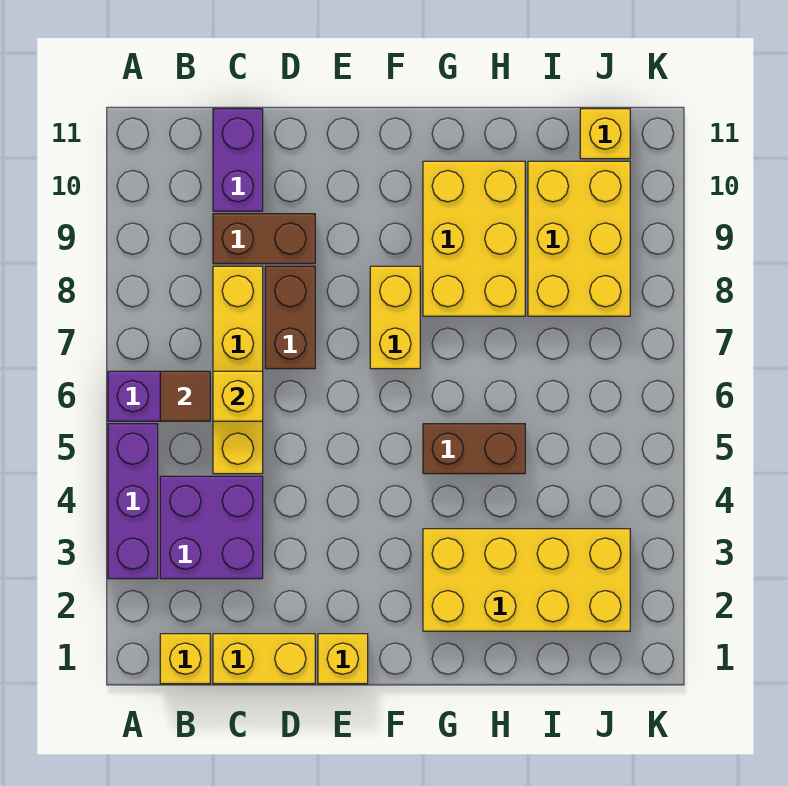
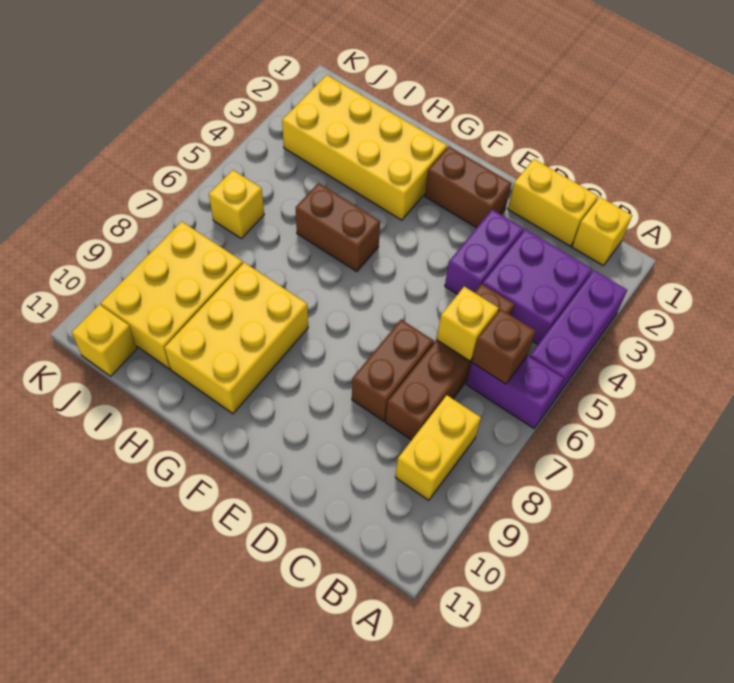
brown 1x1 tile [160,371,210,421] -> brown 1x1 brick [472,309,536,384]
yellow 1x4 brick [213,266,263,474] -> brown 1x4 brick [385,284,514,440]
brown 1x2 brick [213,214,315,264] -> brown 1x2 brick moved to [425,146,511,228]
purple 1x2 brick [213,109,263,211] -> purple 1x2 brick moved to [445,210,524,294]
yellow 1x1 brick [318,634,368,684] -> yellow 1x1 brick moved to [209,170,264,238]
yellow 1x2 brick [370,266,420,369] -> yellow 1x2 brick moved to [395,395,481,500]

